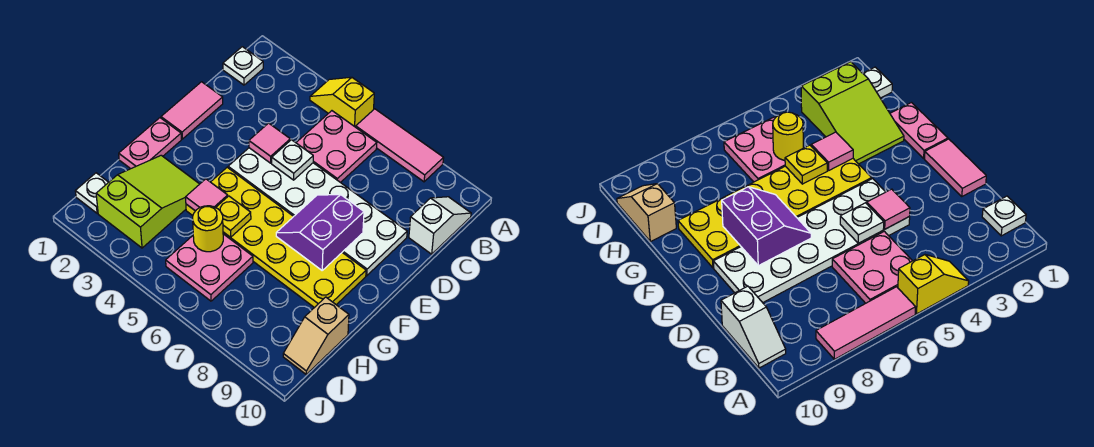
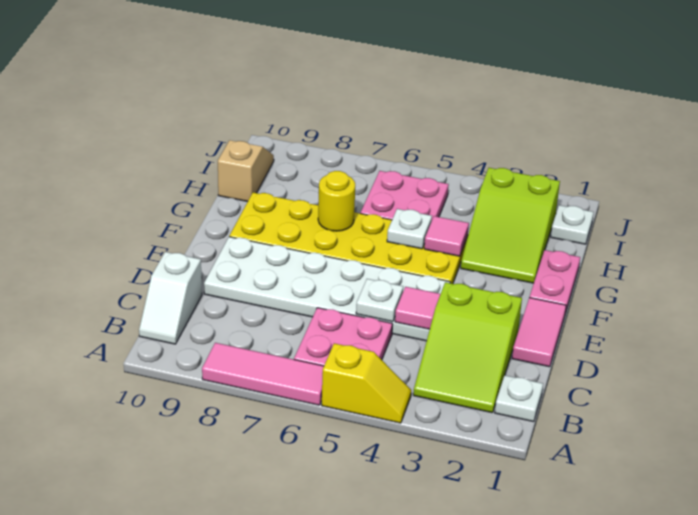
none -> lime 2x3 slope [413,282,522,413]
purple 2x2 slope [276,195,364,270] -> none
yellow 1x1 plate [216,196,251,237] -> white 1x1 plate [387,209,432,249]
yellow 1x1 round brick [193,206,223,252] -> yellow 1x1 round brick moved to [318,171,355,231]

